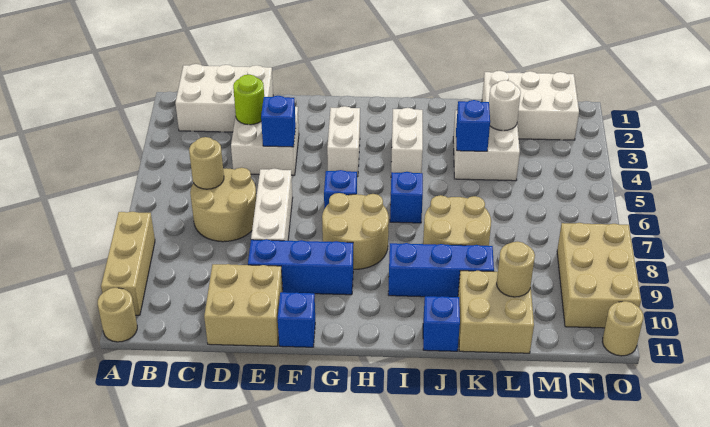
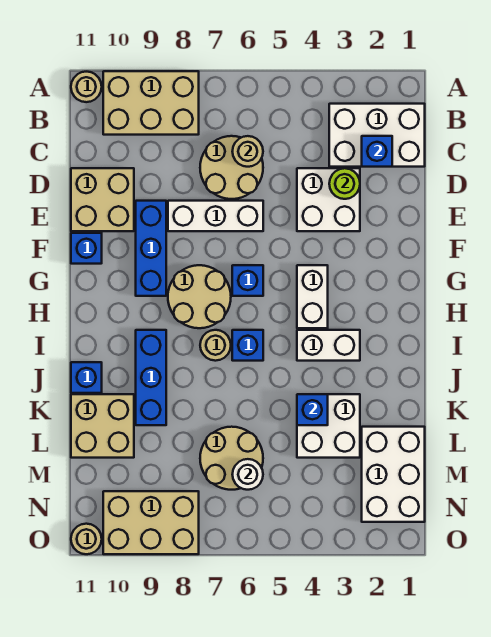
tan 1x3 brick [101,212,155,315] -> tan 2x3 brick [103,71,199,135]
white 2x3 brick [175,64,273,132] -> white 2x3 brick turned to [329,104,425,167]
blue 1x1 brick [261,96,296,147] -> blue 1x1 brick moved to [362,136,392,167]
white 1x2 brick [327,106,360,177] -> white 1x2 brick turned to [297,265,328,328]
tan 2x2 round brick [423,195,491,246] -> tan 2x2 round brick moved to [200,427,263,490]
white 1x1 round brick [489,80,521,131] -> white 1x1 round brick moved to [232,459,263,490]
tan 1x1 round brick [497,242,535,297] -> tan 1x1 round brick moved to [200,330,231,361]

